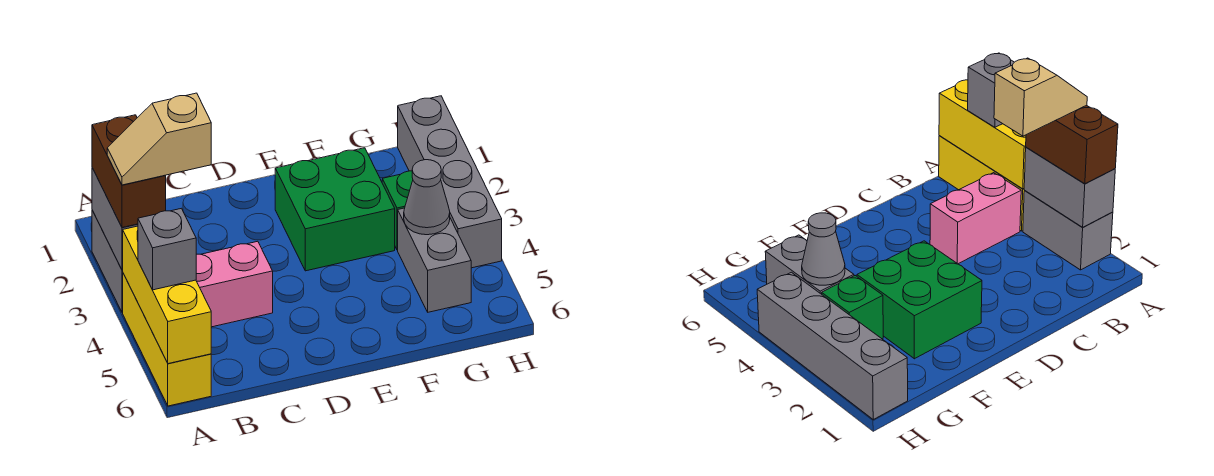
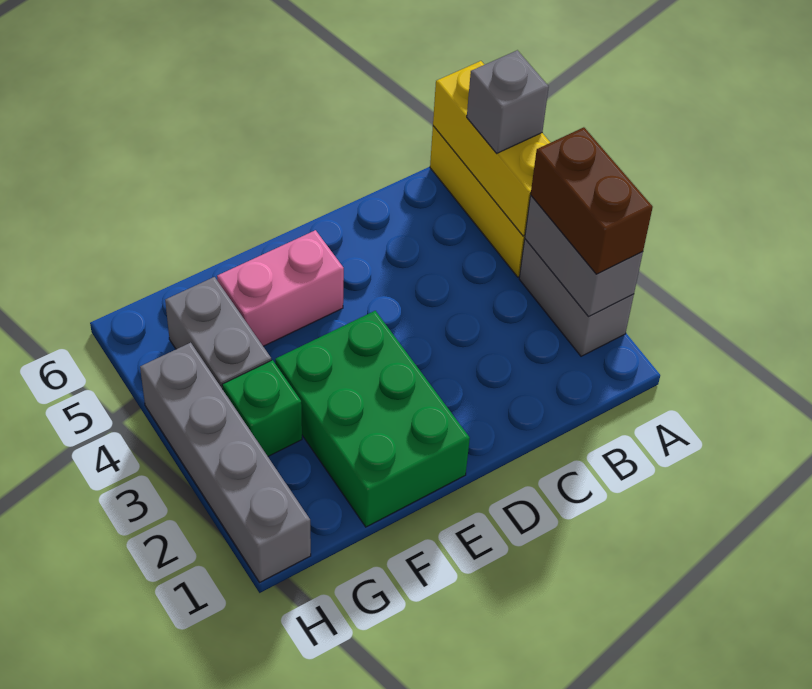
tan 1x2 slope [107,93,211,185] -> none
pink 1x2 brick [196,241,273,327] -> pink 1x2 brick moved to [217,230,344,346]
green 2x2 brick [275,148,395,271] -> green 2x3 brick [275,311,470,527]
grey 1x1 cone [404,160,450,235] -> none

